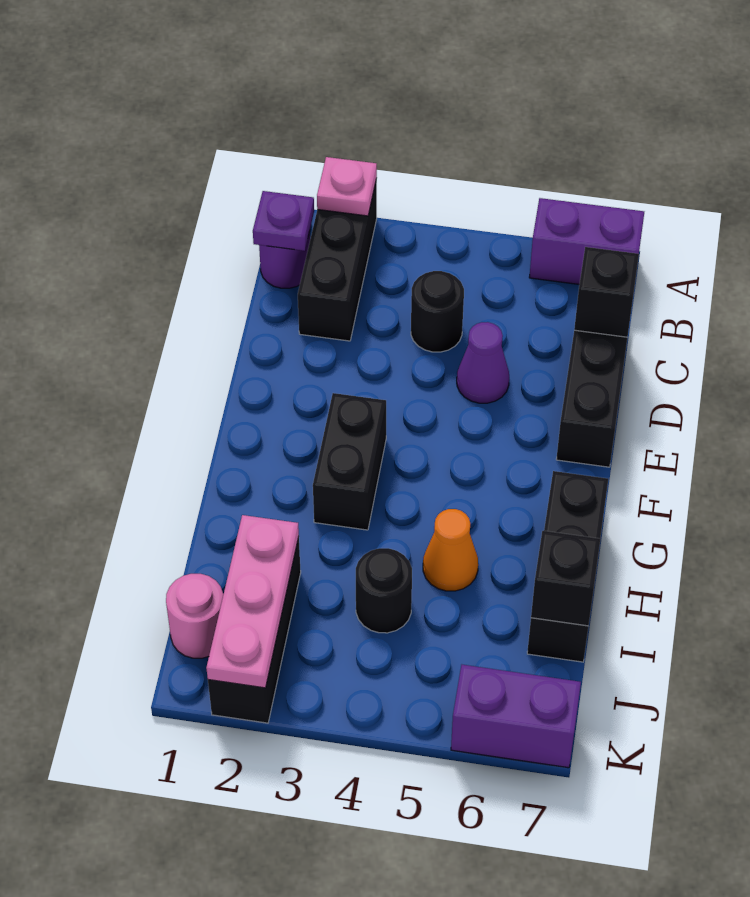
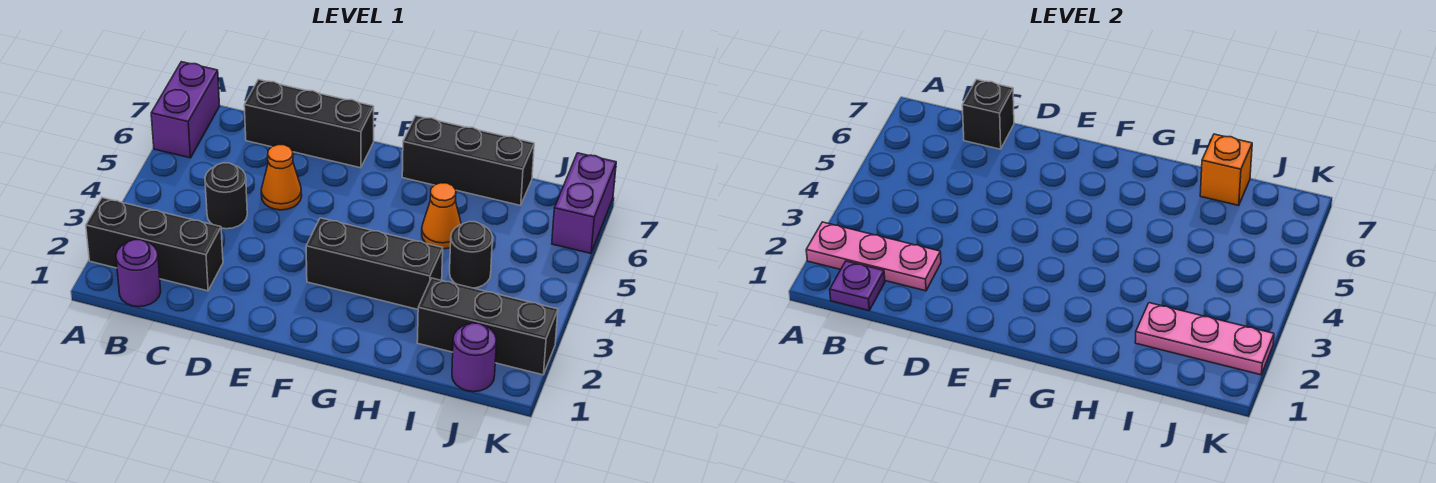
pink 1x1 plate [317,157,377,216] -> pink 1x3 plate [806,222,941,291]
purple 1x1 cone [457,322,509,403] -> orange 1x1 cone [261,145,302,210]
black 1x2 brick [313,393,386,530] -> black 1x3 brick [306,218,443,309]
black 1x1 brick [531,531,601,626] -> orange 1x1 brick [1200,134,1252,205]
pink 1x1 round brick [166,574,223,658] -> purple 1x1 round brick [452,323,497,392]

